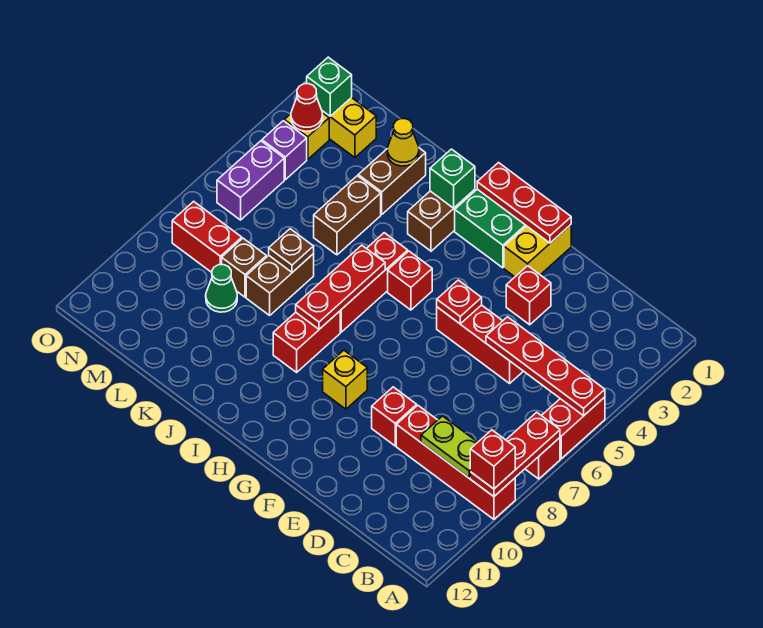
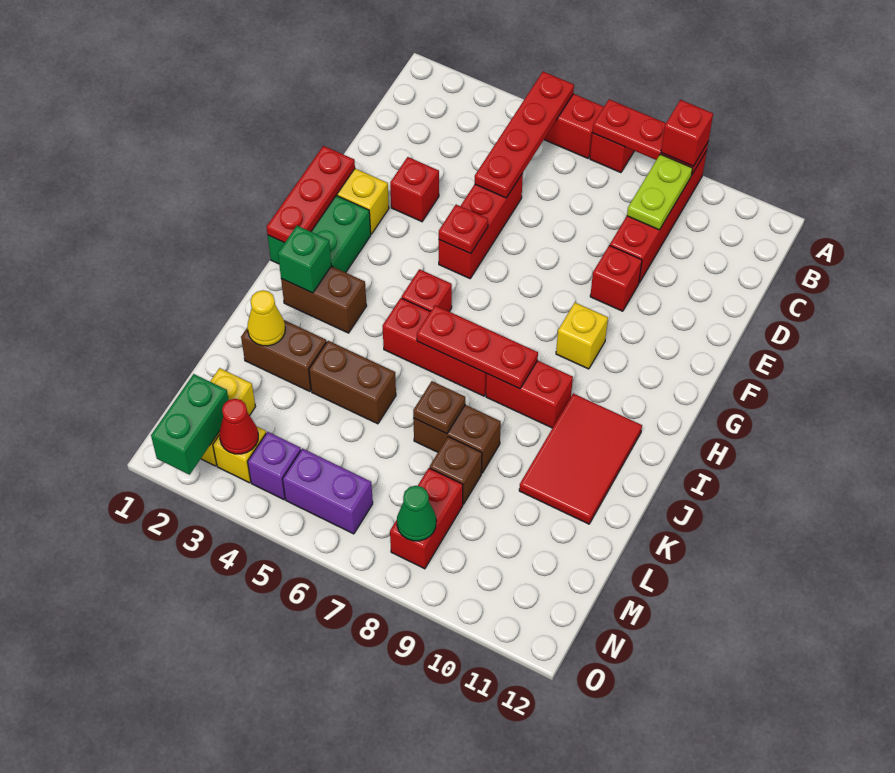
none -> red 2x3 tile [519,394,642,524]
green 1x1 cone [206,265,237,312] -> green 1x1 cone moved to [397,486,436,541]
green 1x1 brick [307,57,352,116] -> green 1x2 brick [151,374,229,475]

